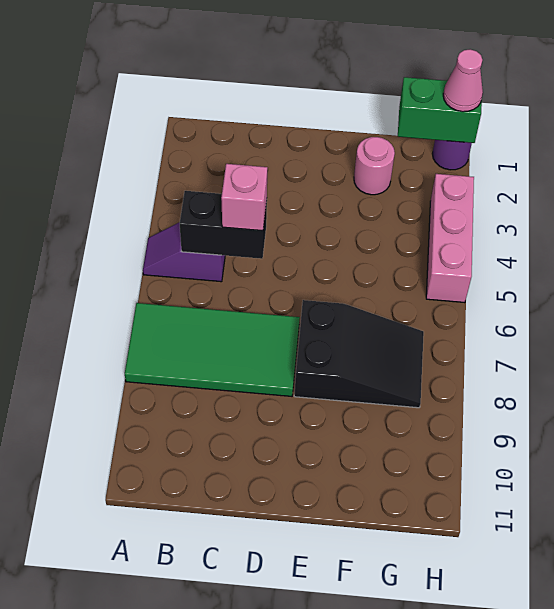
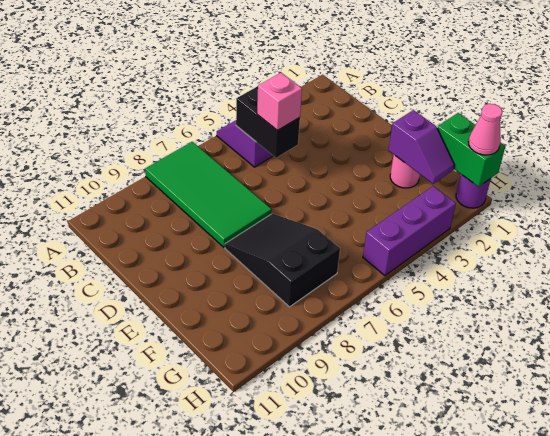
black 2x3 slope [294,300,424,408] -> black 2x3 slope turned to [225,214,340,307]
none -> purple 1x2 slope [388,110,455,184]
pink 1x3 brick [426,174,474,303] -> purple 1x3 brick [363,186,456,276]

